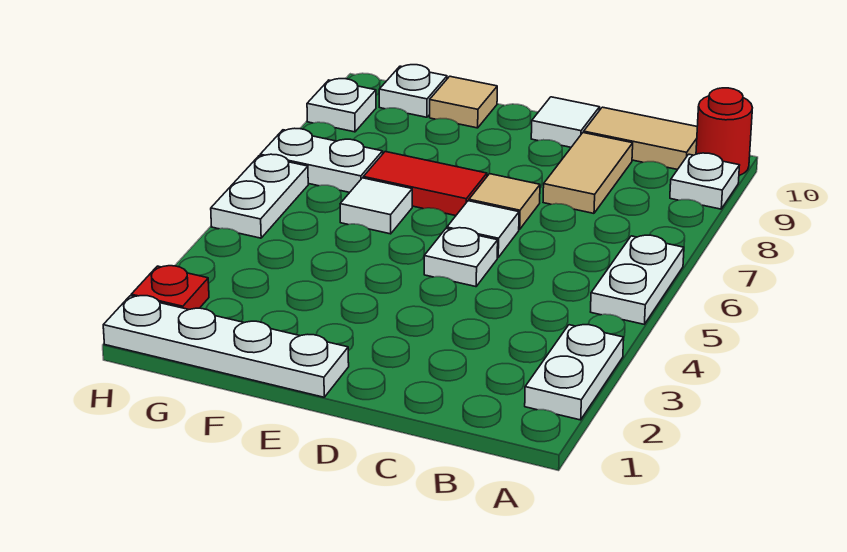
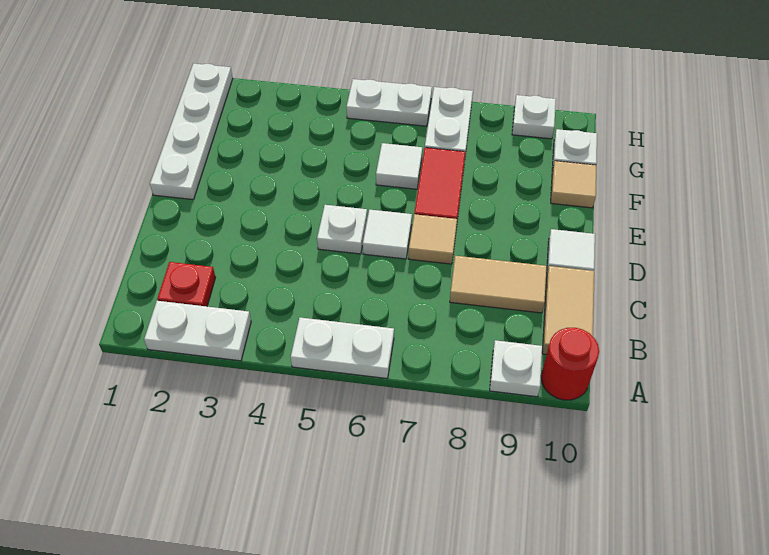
red 1x1 plate [131,266,209,310] -> red 1x1 plate moved to [157,262,216,306]

